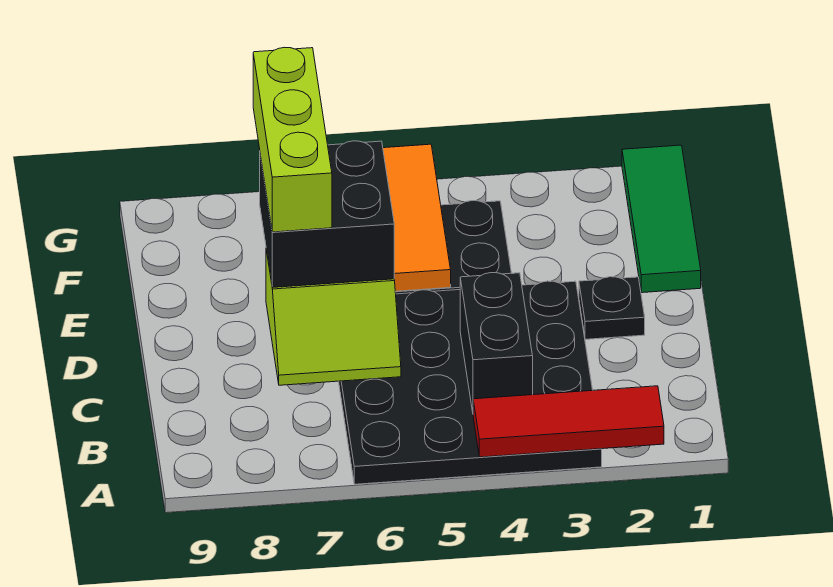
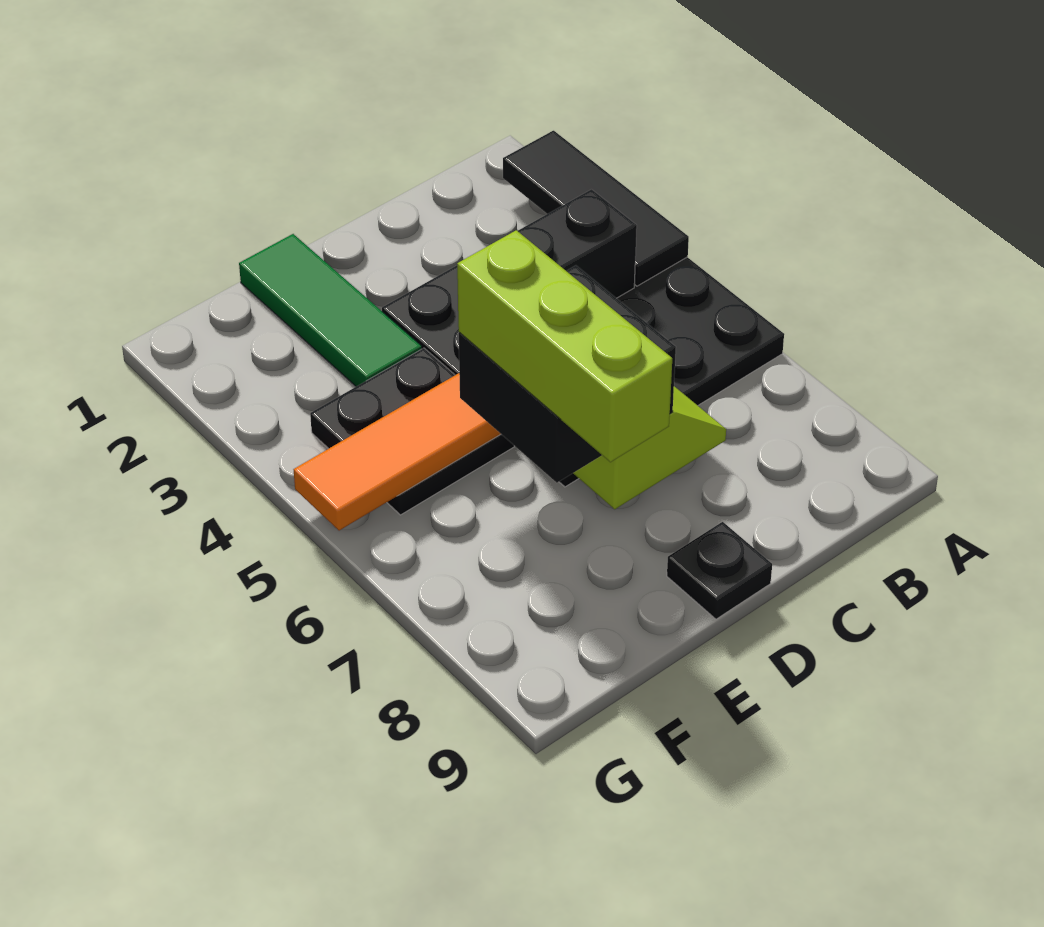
red 1x3 tile [473,386,664,457] -> black 1x3 tile [503,131,689,286]
black 1x1 plate [579,277,645,339] -> black 1x1 plate moved to [667,522,772,619]
lime 1x3 brick [253,47,332,232] -> lime 1x3 brick turned to [457,230,672,462]
green 1x3 tile [622,145,701,293] -> green 1x3 tile turned to [239,234,422,386]

